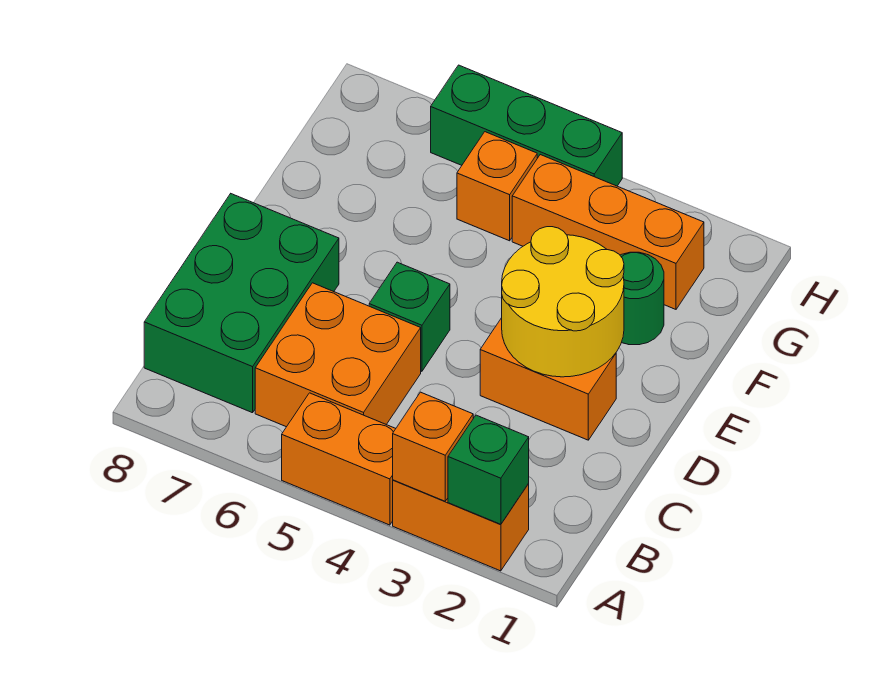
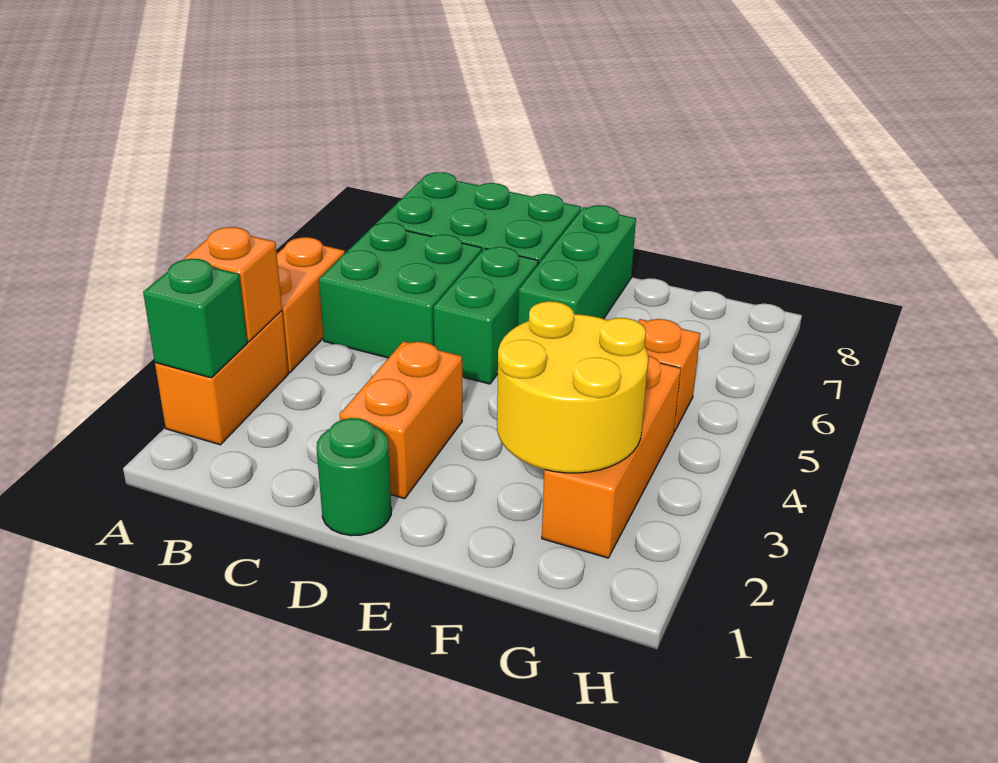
orange 2x2 brick [255,283,421,427] -> green 2x2 brick [319,222,482,358]
yellow 2x2 round brick [502,227,624,377] -> yellow 2x2 round brick moved to [497,301,648,473]
green 1x1 brick [369,262,450,371] -> green 1x2 brick [434,247,538,384]
green 1x1 round brick [620,252,664,345] -> green 1x1 round brick moved to [317,418,391,536]
green 1x3 brick [431,65,622,186] -> green 1x3 brick moved to [518,205,636,326]

